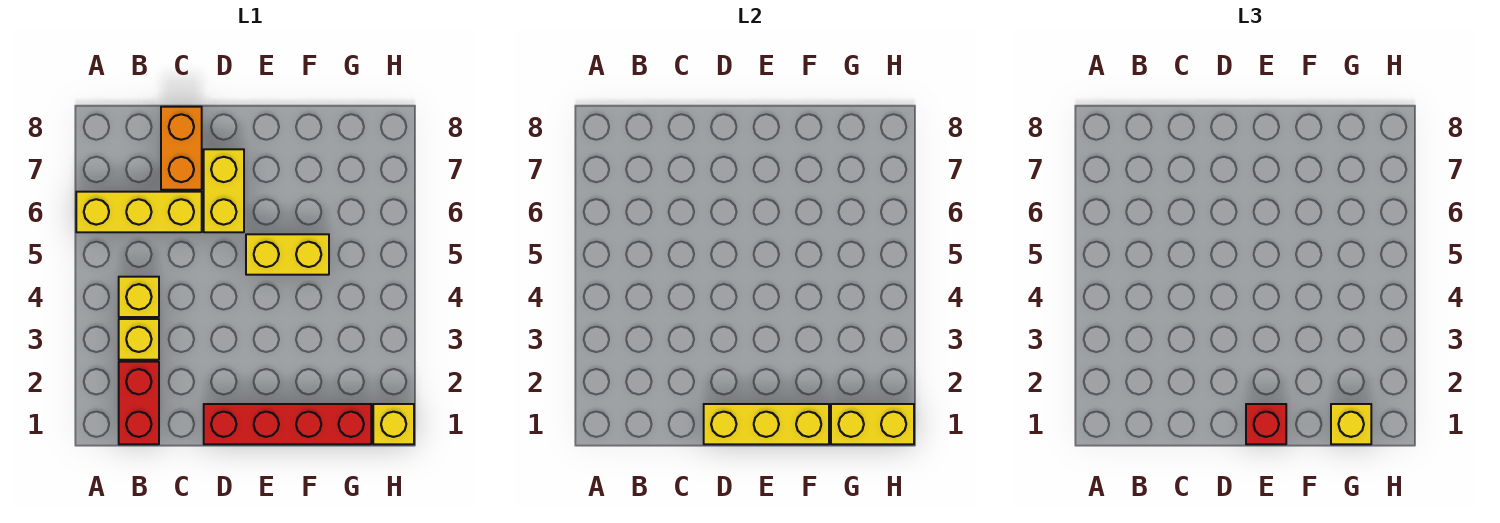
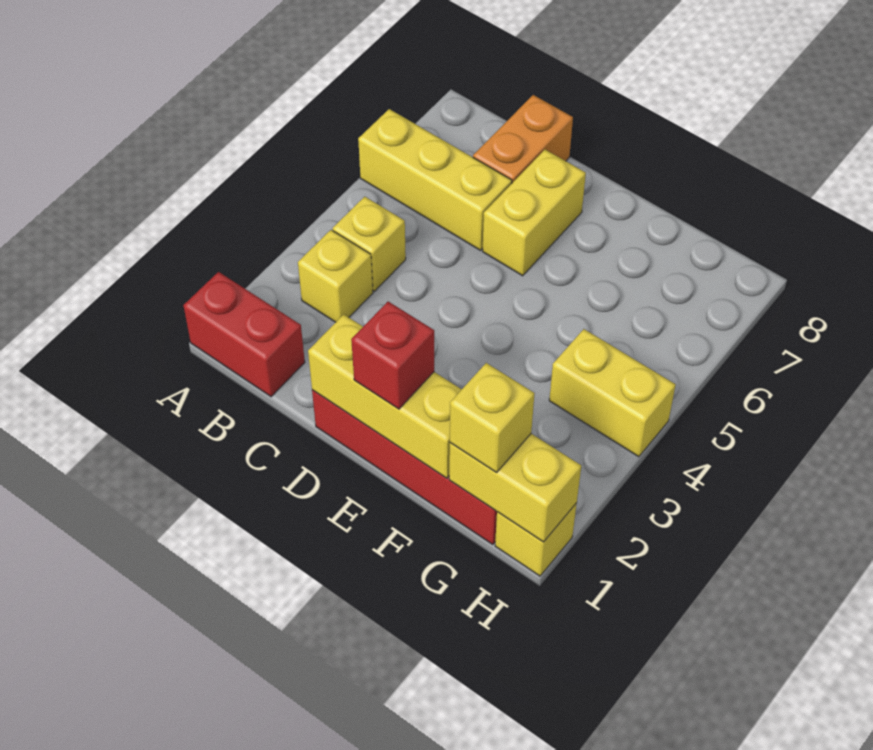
red 1x2 brick [119,362,159,444] -> red 1x2 brick turned to [183,272,305,397]
yellow 1x2 brick [246,234,329,275] -> yellow 1x2 brick moved to [549,329,676,457]

